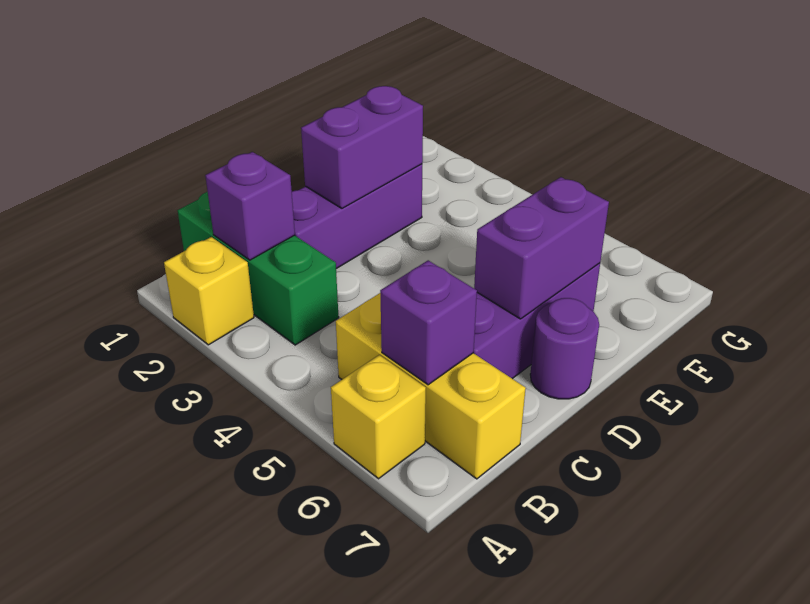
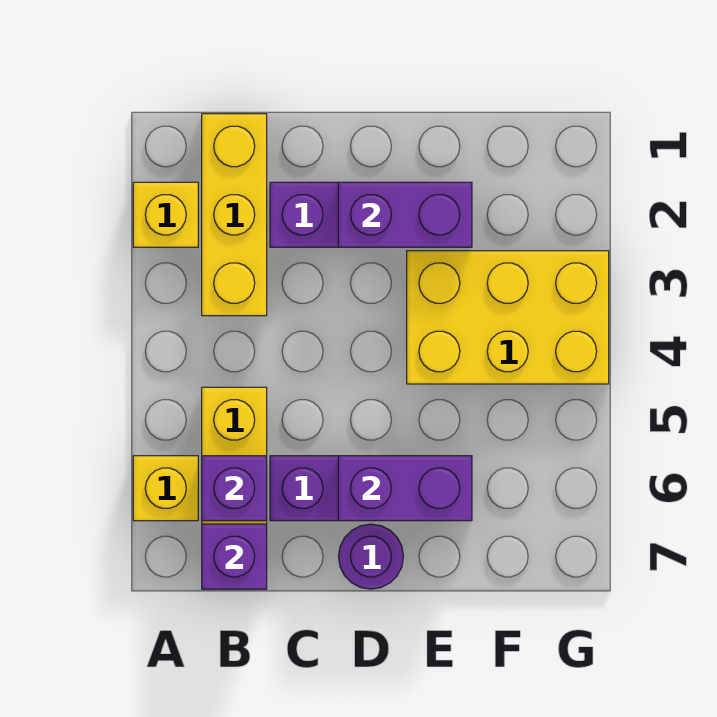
green 1x3 brick [177,192,339,345] -> yellow 1x3 brick [202,114,267,316]
purple 1x1 brick [205,152,295,260] -> purple 1x1 brick moved to [202,524,267,589]
none -> yellow 2x3 brick [407,251,609,384]

